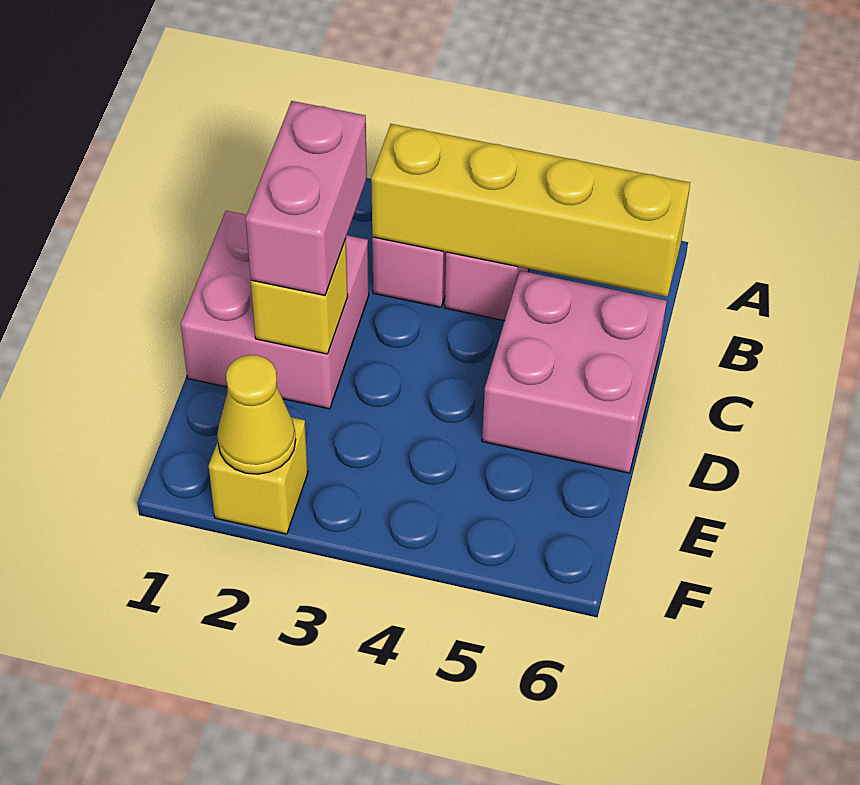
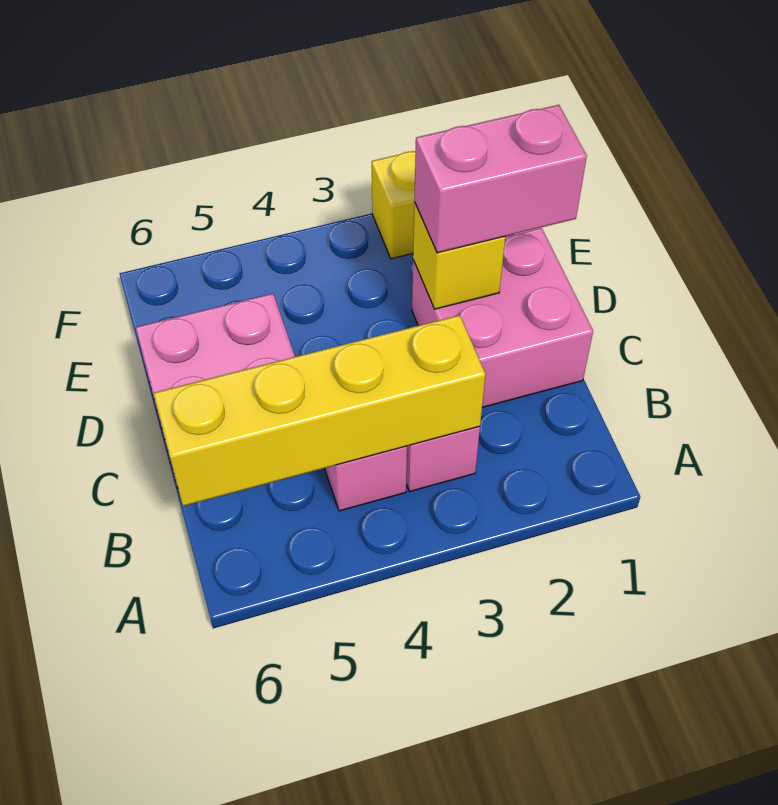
pink 1x2 brick [246,101,367,296] -> pink 1x2 brick turned to [414,105,587,253]
yellow 1x1 cone [217,355,296,474] -> none

